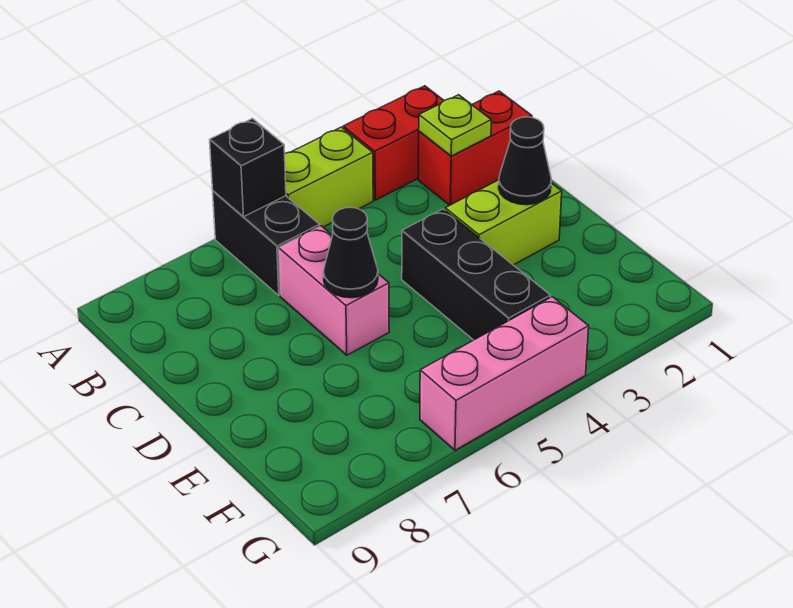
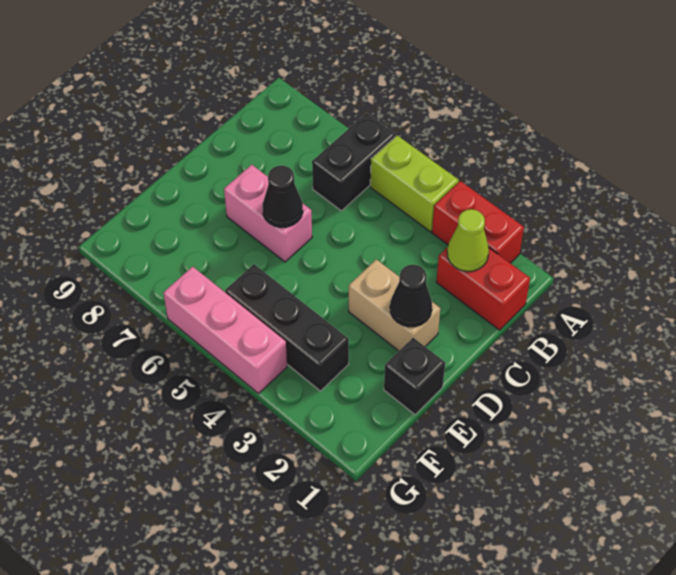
black 1x1 brick [210,119,286,217] -> black 1x1 brick moved to [384,338,445,415]
lime 1x1 plate [419,95,491,156] -> lime 1x1 cone [447,209,489,271]
pink 1x2 brick [279,226,389,355] -> pink 1x2 brick turned to [224,165,312,262]
lime 1x2 brick [445,180,562,265] -> tan 1x2 brick [349,259,440,351]
black 1x3 brick [402,209,551,340] -> black 1x3 brick turned to [225,264,349,391]

